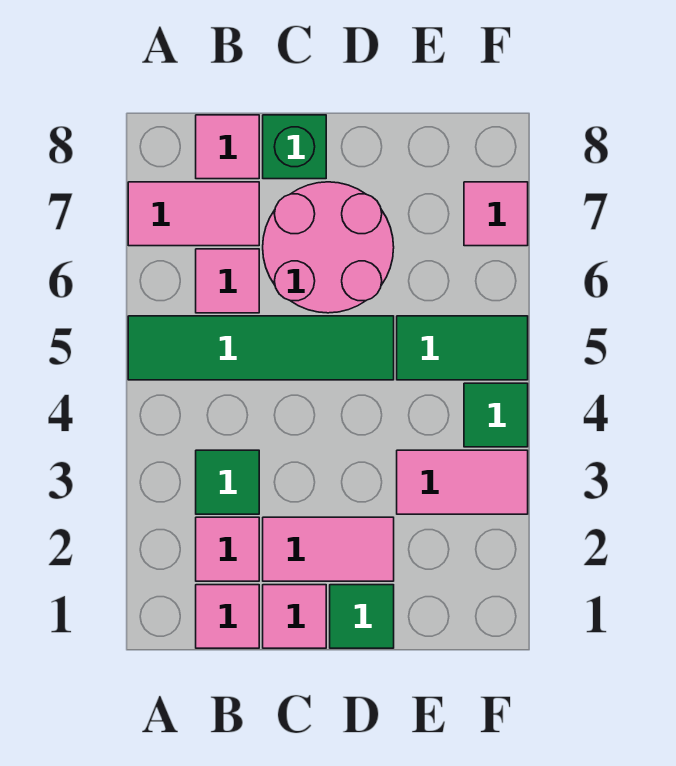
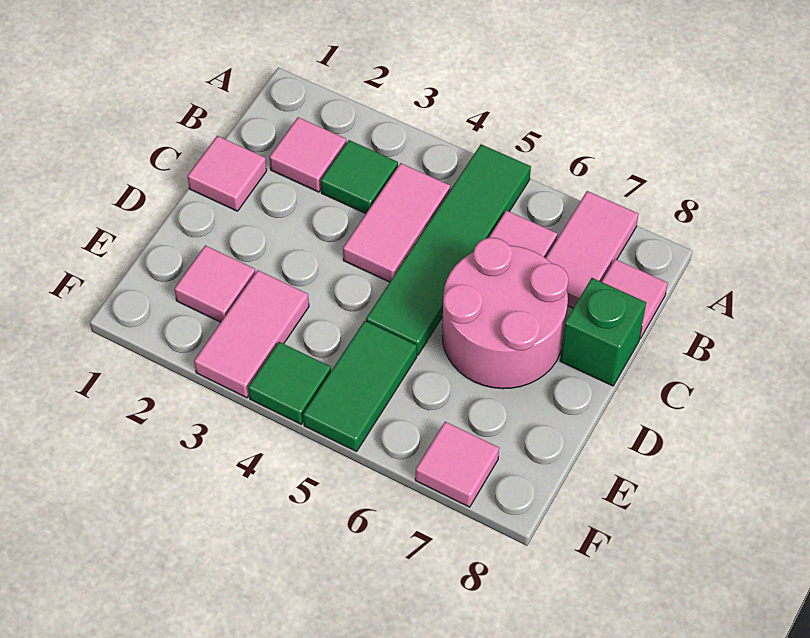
pink 1x1 tile [196,585,259,648] -> pink 1x1 tile moved to [174,245,255,322]
pink 1x2 tile [263,517,394,581] -> pink 1x2 tile moved to [343,163,450,282]
green 1x1 tile [330,585,394,648] -> none

